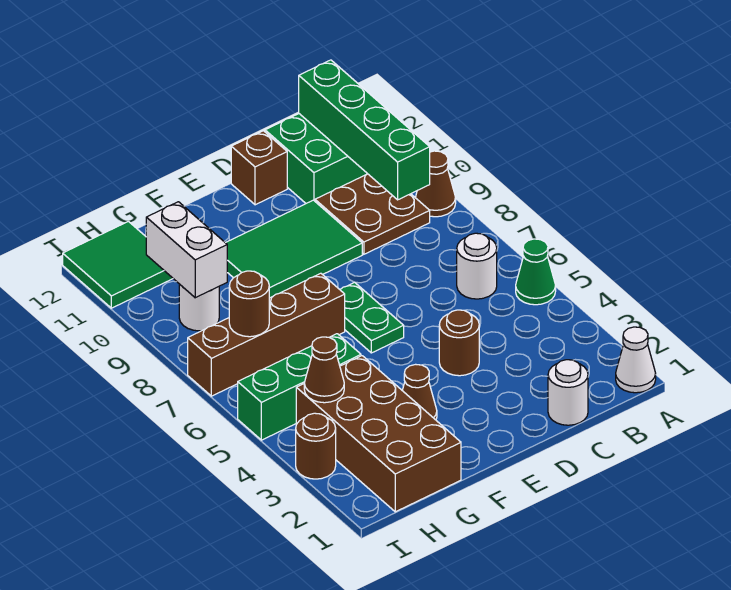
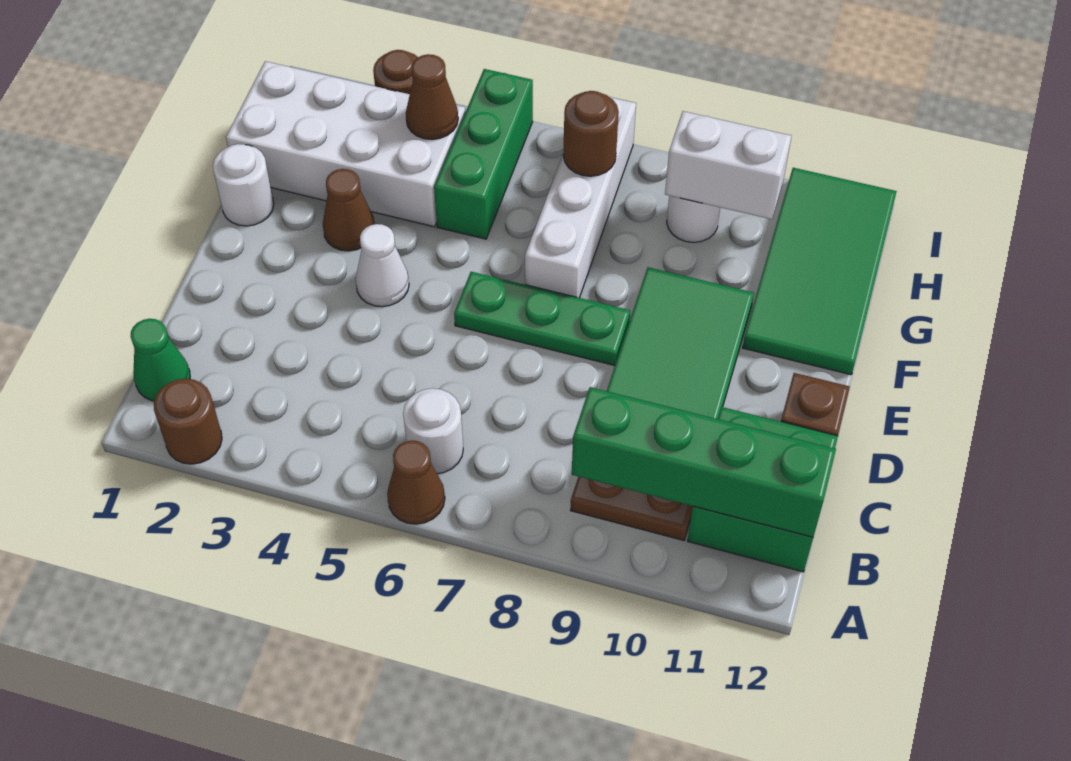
white 1x1 cone [616,327,656,393] -> white 1x1 cone moved to [356,224,409,307]
green 1x1 cone [516,239,556,305] -> green 1x1 cone moved to [131,319,190,401]
brown 1x1 cone [416,151,456,217] -> brown 1x1 cone moved to [387,440,445,524]
white 1x1 round brick [548,360,588,425] -> white 1x1 round brick moved to [213,144,274,226]
brown 1x1 round brick [439,310,479,376] -> brown 1x1 round brick moved to [154,379,222,464]
green 1x2 plate [340,282,404,353] -> green 1x3 plate [454,272,630,366]
brown 1x4 brick [188,273,345,396] -> white 1x4 brick [525,97,636,298]
brown 2x4 brick [296,356,461,512] -> white 2x4 brick [226,61,465,227]
green 2x2 tile [63,221,173,308] -> green 2x4 tile [743,168,897,375]

